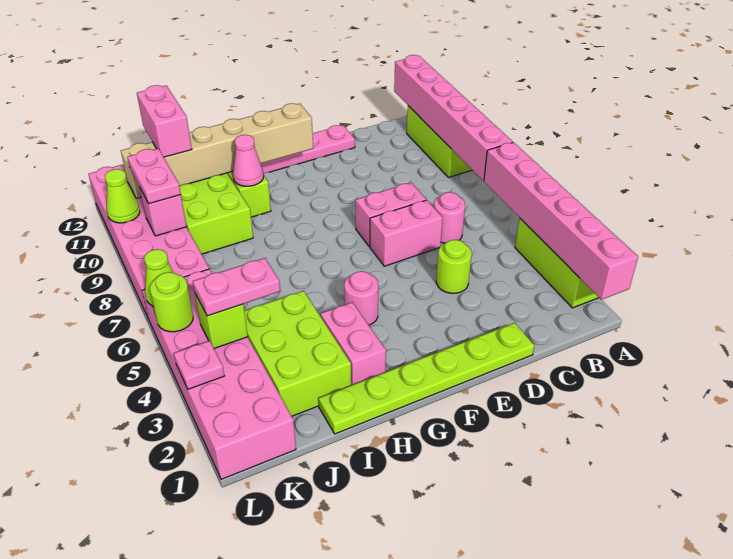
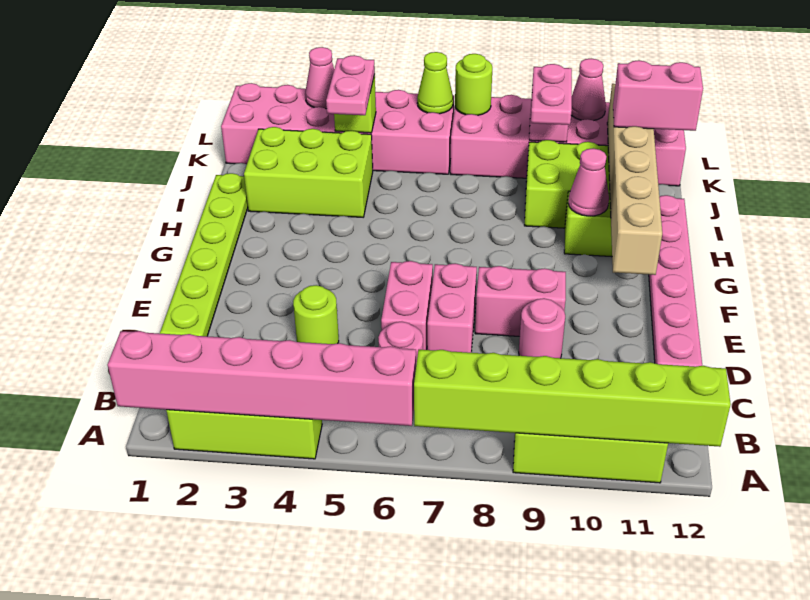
pink 1x6 brick [394,55,513,181] -> lime 1x6 brick [414,350,731,447]
pink 1x1 round brick [344,271,378,325] -> pink 1x1 round brick moved to [519,298,565,358]
pink 1x2 brick [321,302,386,385] -> pink 1x2 brick moved to [475,266,566,336]
pink 1x2 plate [127,149,181,204] -> pink 1x2 plate turned to [531,64,572,125]
pink 1x1 plate [174,341,224,389] -> pink 1x1 cone [305,47,334,109]
lime 1x1 round brick [150,272,193,332] -> lime 1x1 round brick moved to [455,54,492,115]
lime 1x1 cone [105,169,140,223] -> pink 1x1 cone [571,59,606,121]

